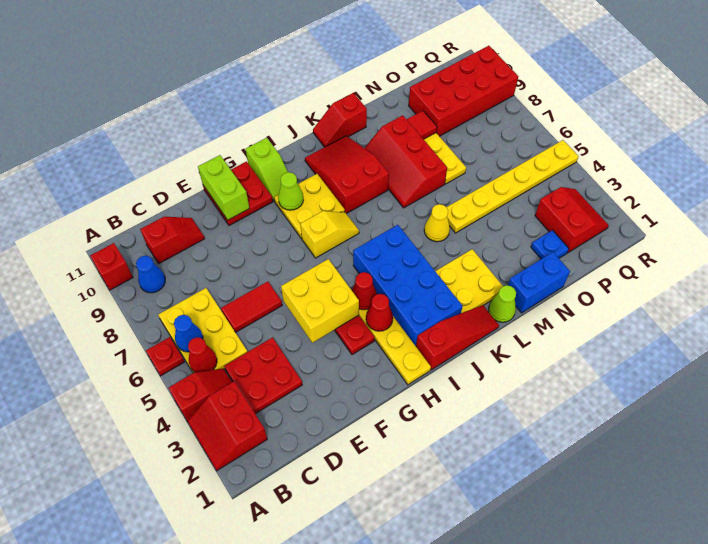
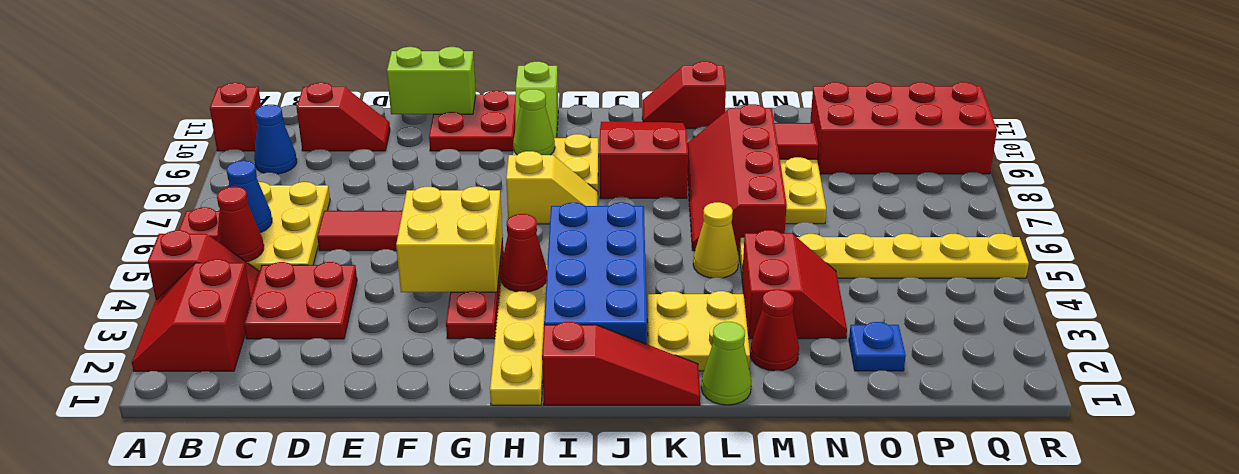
lime 1x2 brick [198,155,249,220] -> lime 1x2 brick turned to [387,47,476,114]
red 1x1 cone [366,294,393,331] -> red 1x1 cone moved to [750,289,799,371]
red 2x3 slope [365,115,447,208] -> red 2x4 slope [687,104,787,251]
blue 1x2 brick [508,252,570,313] -> none
red 2x2 slope [535,187,609,253] -> red 2x2 slope moved to [742,230,847,339]

